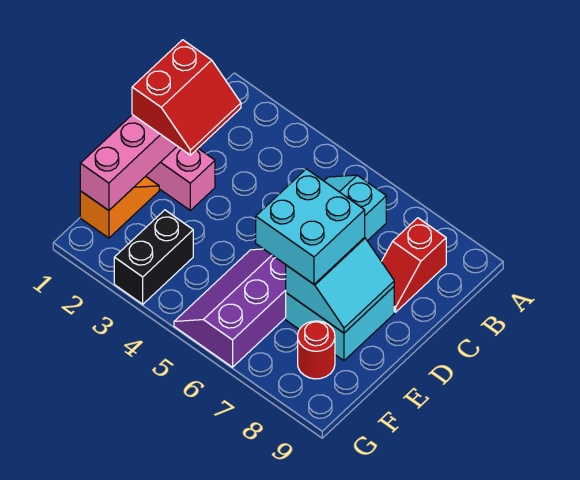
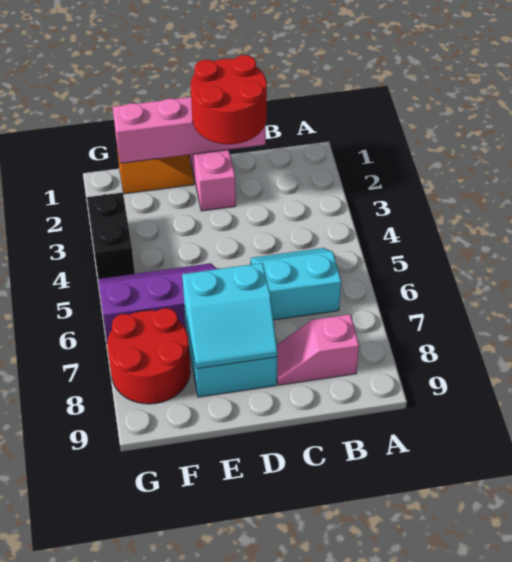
red 1x2 slope [381,218,446,312] -> pink 1x2 slope [277,314,359,385]
red 2x2 slope [132,40,241,155] -> red 2x2 round brick [191,55,267,144]
cyan 2x2 brick [256,169,365,284] -> none
black 1x2 brick [114,210,193,304] -> black 1x2 brick turned to [87,192,135,279]
red 1x1 round brick [298,321,335,379] -> red 2x2 round brick [107,308,190,404]

